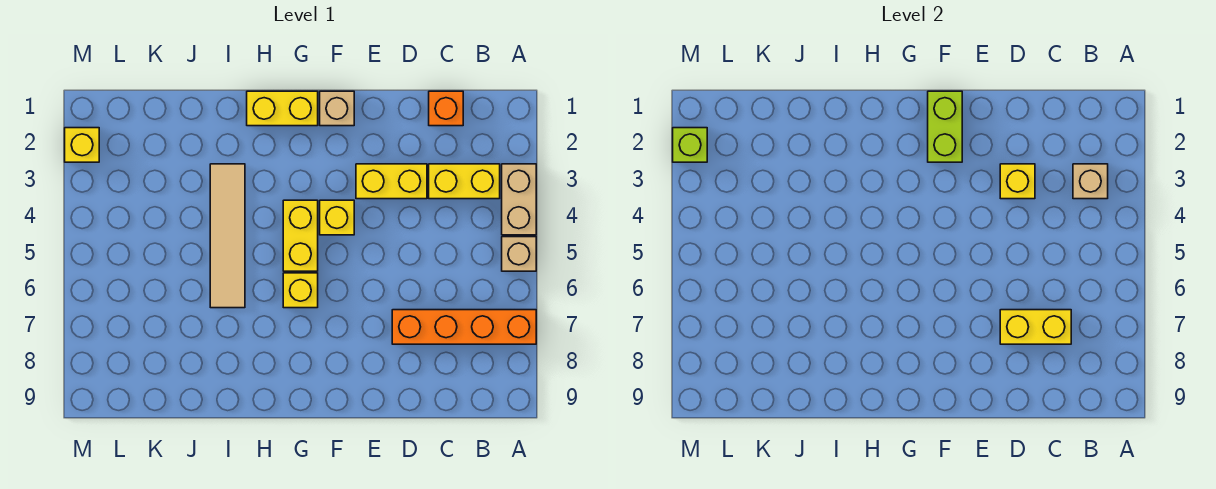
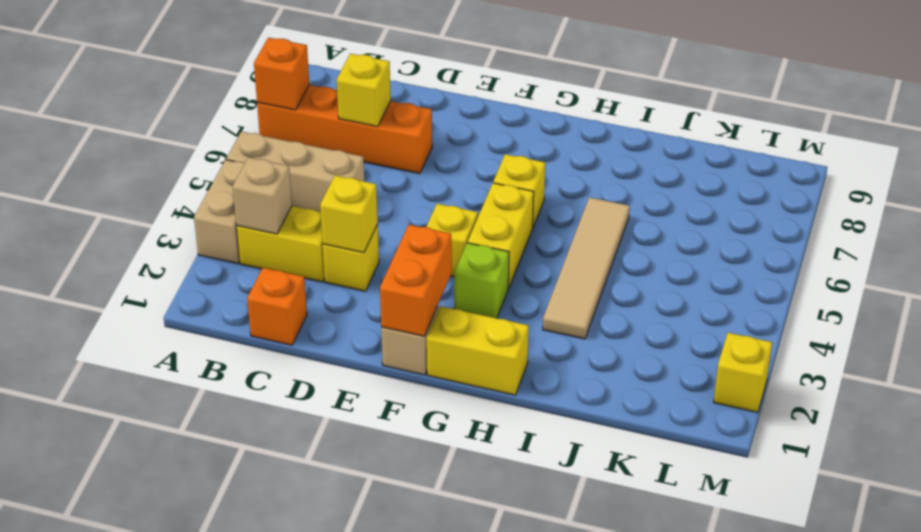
tan 1x1 brick [502,237,536,271] -> tan 1x3 brick [226,132,364,212]
none -> orange 1x1 brick [254,38,309,110]
yellow 1x2 brick [1000,310,1071,344] -> yellow 1x1 brick [337,54,391,127]
yellow 1x2 brick [356,164,427,199] -> yellow 1x1 brick [323,224,379,291]
lime 1x2 brick [928,91,962,162] -> orange 1x2 brick [380,225,452,336]
lime 1x1 brick [673,128,707,162] -> lime 1x1 brick moved to [454,243,509,318]

